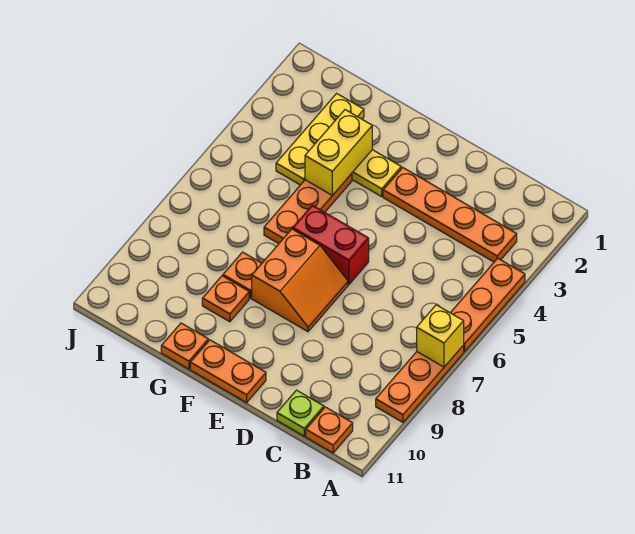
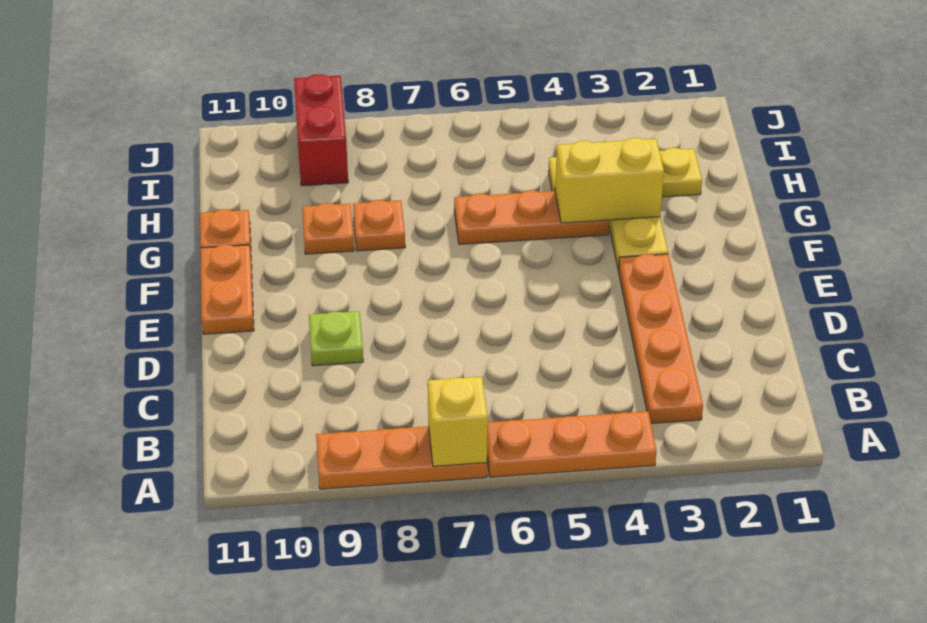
orange 1x1 plate [306,407,353,453] -> none
lime 1x1 plate [277,390,324,436] -> lime 1x1 plate moved to [309,311,363,366]
red 1x2 brick [293,205,369,284] -> red 1x2 brick moved to [294,74,348,186]
orange 2x2 slope [252,229,348,332] -> none

